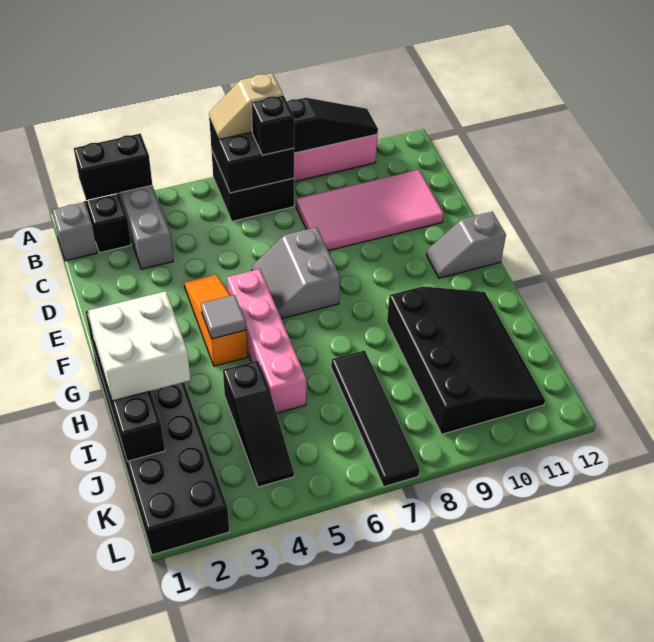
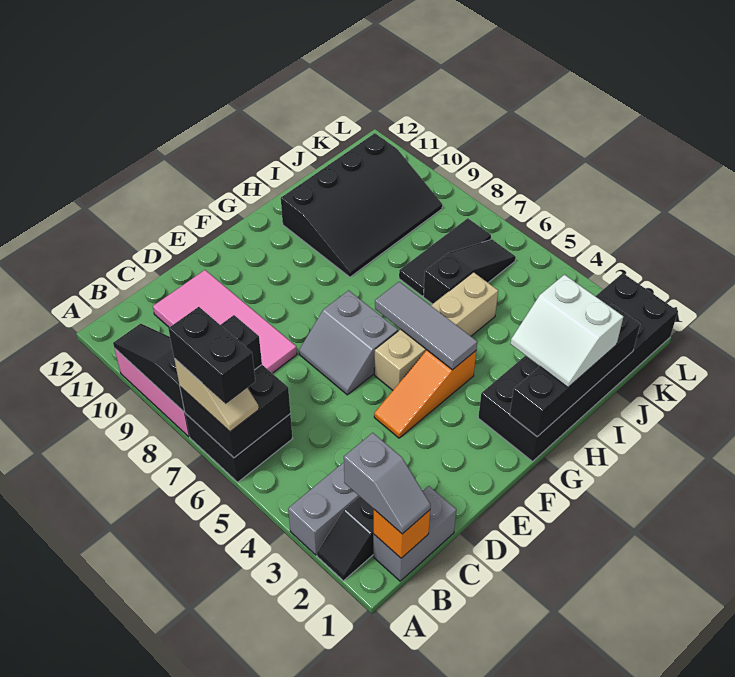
black 1x2 brick [74,134,152,200] -> black 1x2 brick moved to [168,307,255,404]
grey 1x1 brick [52,202,97,261] -> grey 1x2 brick [373,486,456,581]
none -> orange 1x1 brick [374,510,430,558]
grey 2x2 slope [252,227,340,319] -> grey 2x2 slope turned to [299,290,398,395]
pink 1x4 brick [227,269,306,413] -> tan 1x4 brick [374,272,498,390]
grey 1x2 slope [426,212,506,278] -> grey 1x2 slope moved to [344,433,431,534]
grey 1x1 tile [201,295,246,339] -> grey 1x3 tile [375,282,477,370]
white 2x2 brick [88,291,190,401] -> white 2x2 slope [511,275,623,387]
black 3x4 slope [387,286,545,434] -> black 3x4 slope turned to [281,133,442,277]
black 1x3 slope [223,360,294,487] -> black 1x3 slope moved to [423,240,516,304]
black 1x4 tile [331,350,420,487] -> black 1x3 tile [399,218,491,296]

